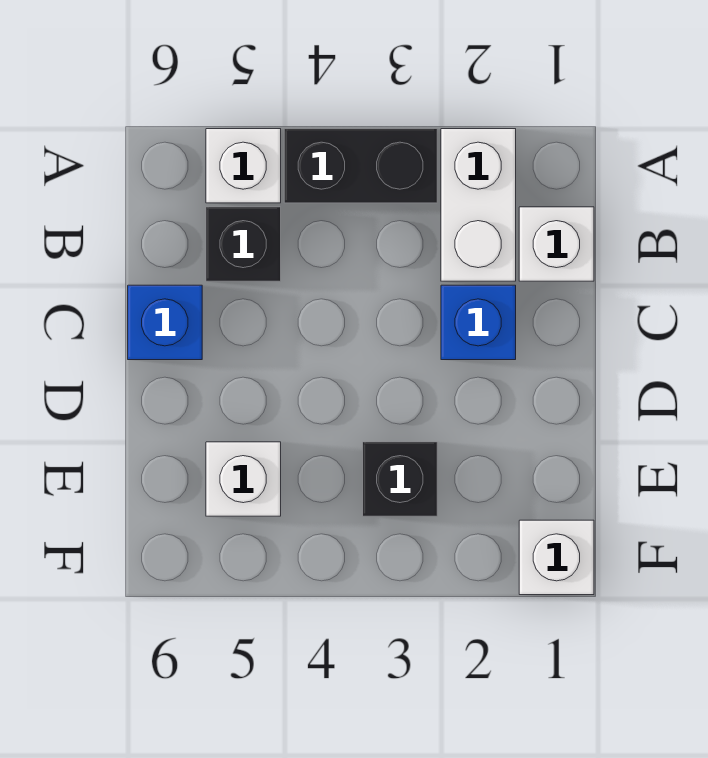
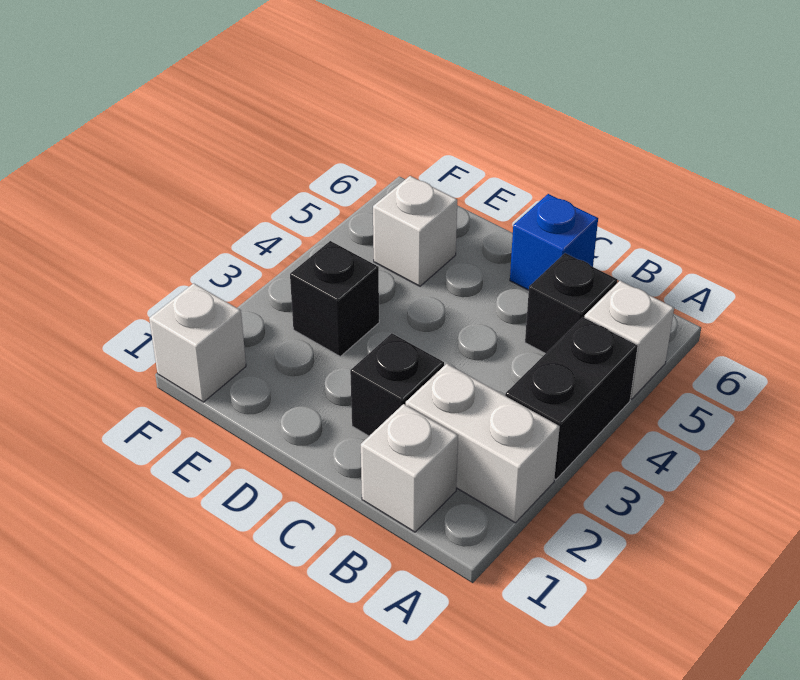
blue 1x1 brick [441,285,516,360] -> black 1x1 brick [350,333,444,436]

